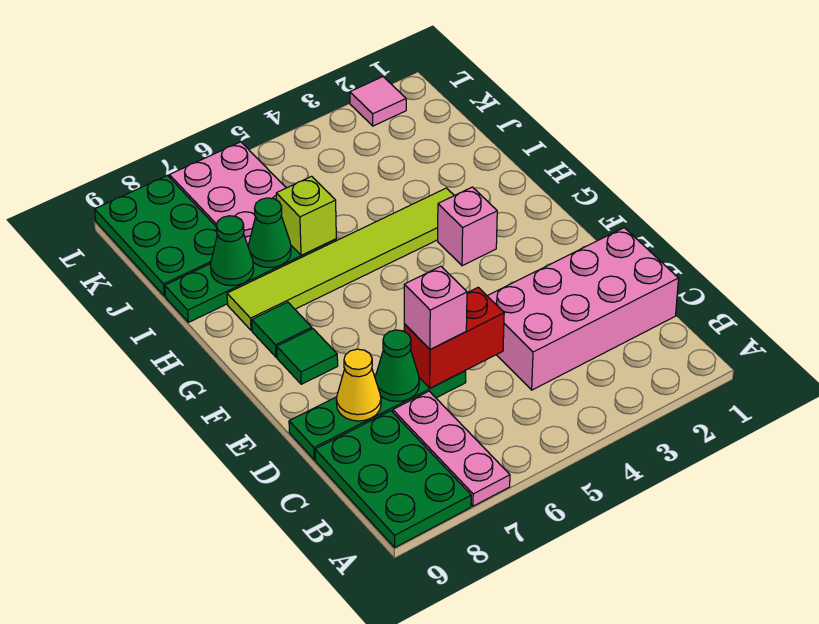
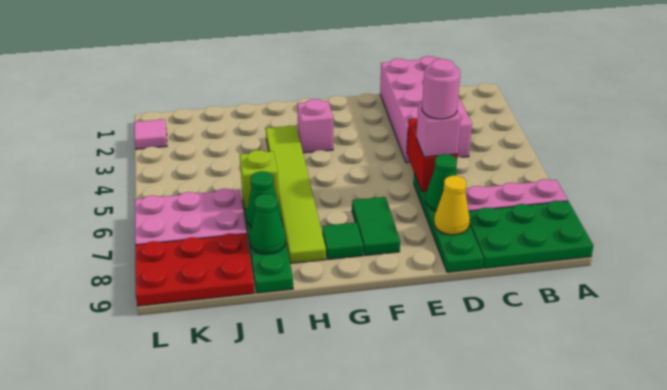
none -> pink 1x1 round brick [422,59,460,119]
green 1x1 tile [277,329,338,384] -> green 1x2 tile [352,197,400,256]
green 2x3 plate [95,176,217,296] -> red 2x3 plate [135,233,254,306]

